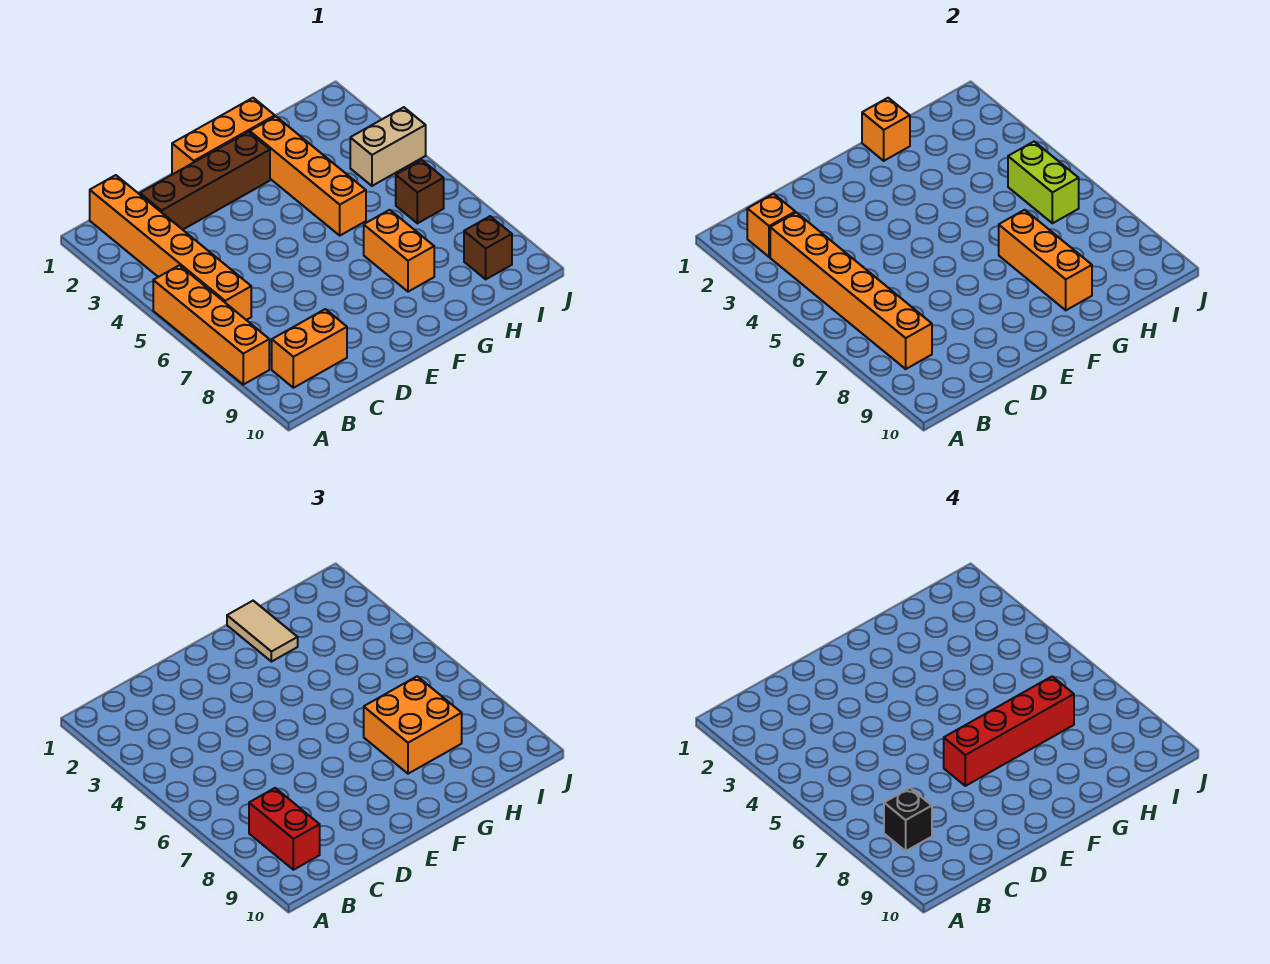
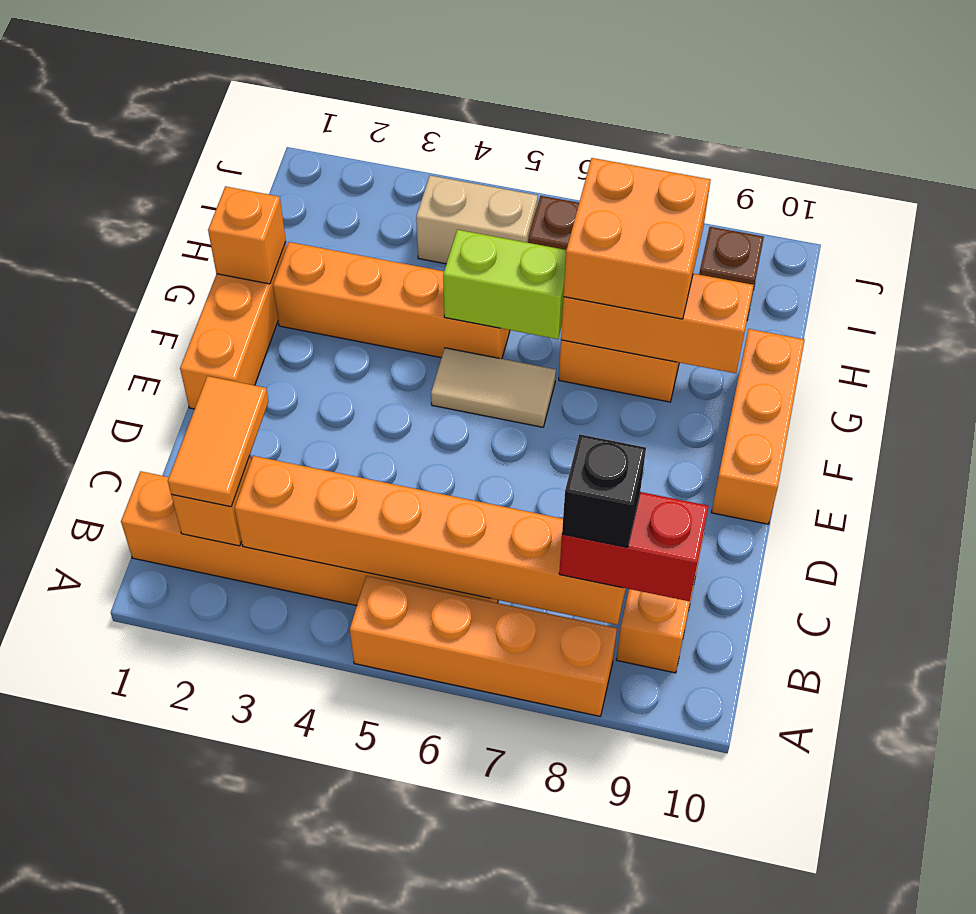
none -> orange 1x2 tile [168,376,269,507]
brown 1x4 brick [140,132,270,230] -> none
red 1x4 brick [944,676,1074,786] -> none
none -> orange 1x3 brick [711,329,805,524]
tan 1x2 tile [227,601,298,662] -> tan 1x2 tile moved to [431,348,556,427]
tan 1x2 brick [350,107,426,186] -> tan 1x2 brick turned to [416,175,538,264]
lime 1x2 brick [1008,142,1079,223] -> lime 1x2 brick moved to [443,230,566,339]

